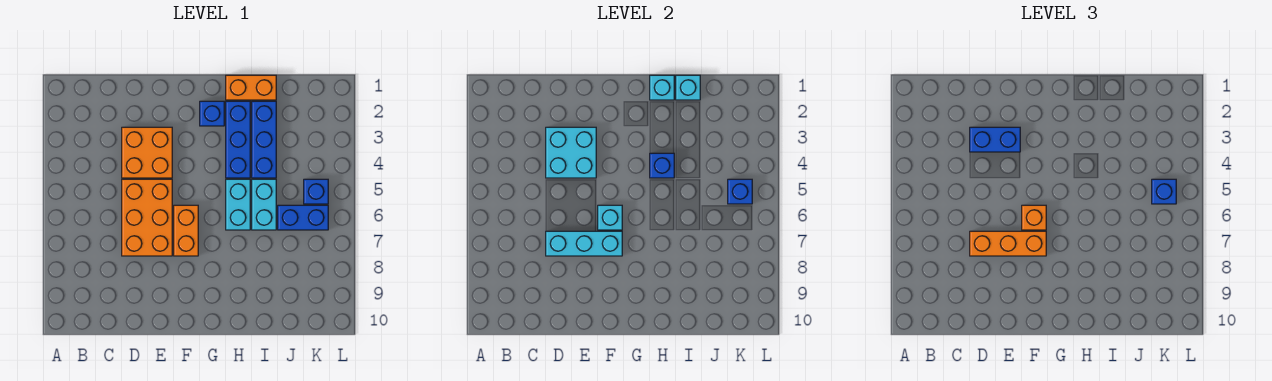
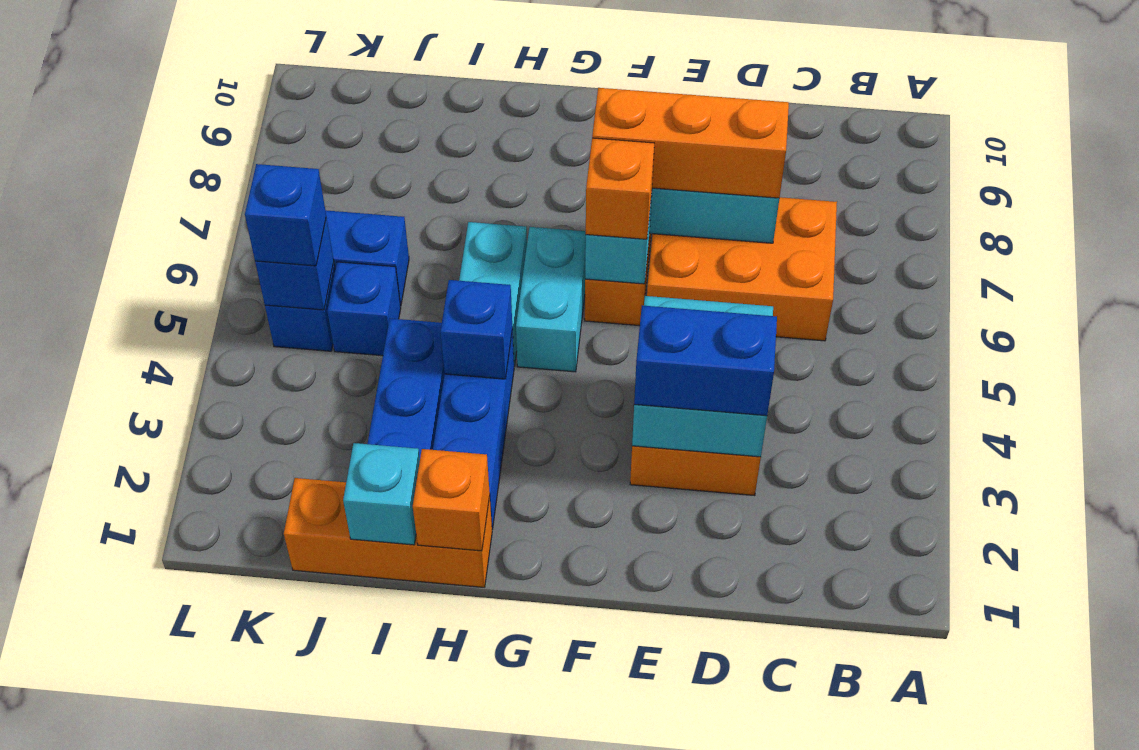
orange 2x3 brick [122,179,172,256] -> orange 2x3 brick turned to [647,197,837,341]
blue 1x1 brick [200,101,224,126] -> blue 1x1 brick moved to [327,262,401,356]
orange 1x2 brick [226,75,276,100] -> orange 1x3 brick [284,478,492,587]
cyan 1x1 brick [650,75,674,100] -> orange 1x1 brick [413,449,490,551]
cyan 1x2 brick [252,179,276,230] -> cyan 1x2 brick moved to [516,227,586,372]

